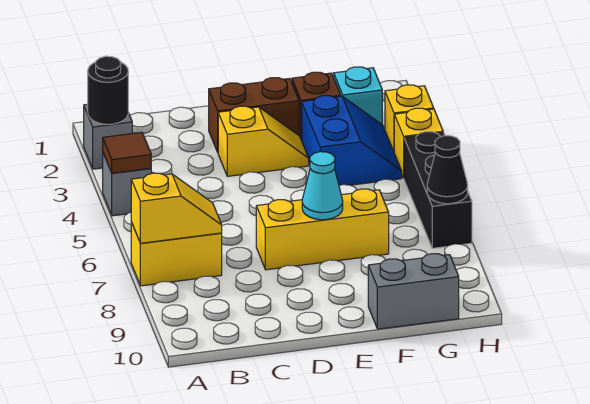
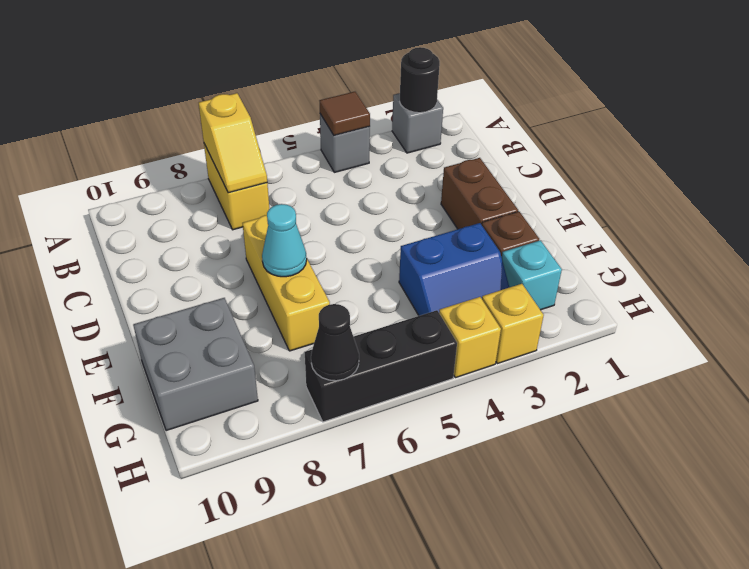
yellow 1x2 slope [218,106,309,176] -> none
grey 1x2 brick [368,254,459,329] -> grey 2x2 brick [133,298,258,431]

